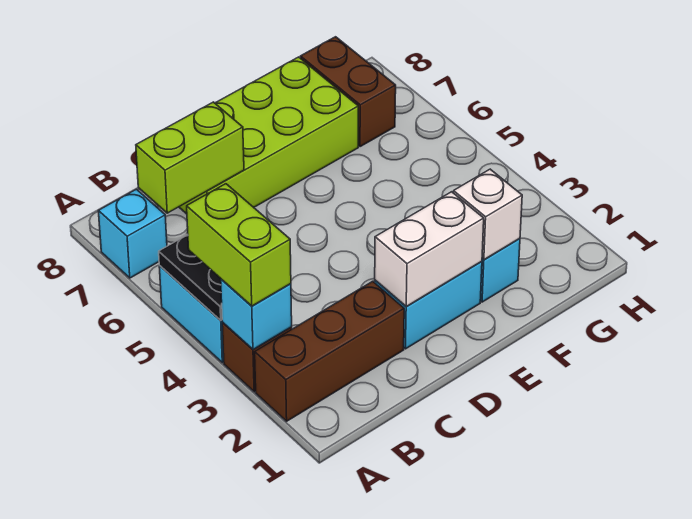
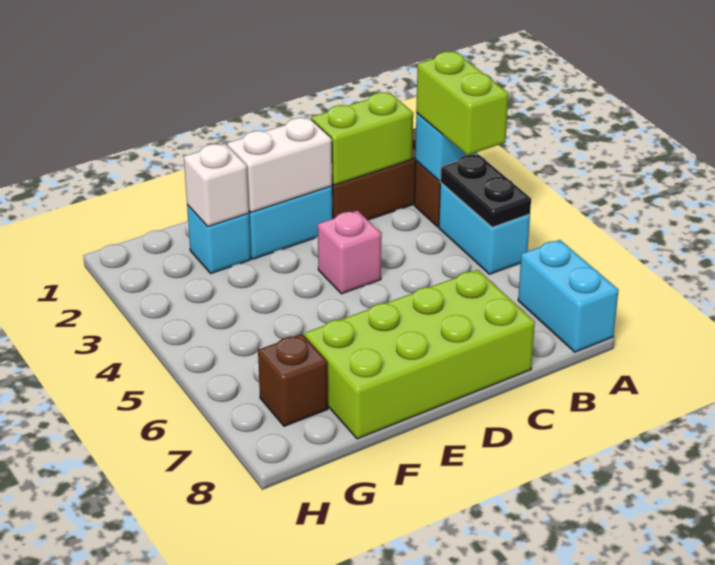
cyan 1x1 brick [98,189,167,278] -> cyan 1x2 brick [518,240,618,352]
lime 1x2 brick [136,102,244,213] -> lime 1x2 brick moved to [311,93,413,185]
none -> pink 1x1 brick [318,211,381,294]
brown 1x2 brick [300,37,396,147] -> brown 1x1 brick [258,334,328,426]

